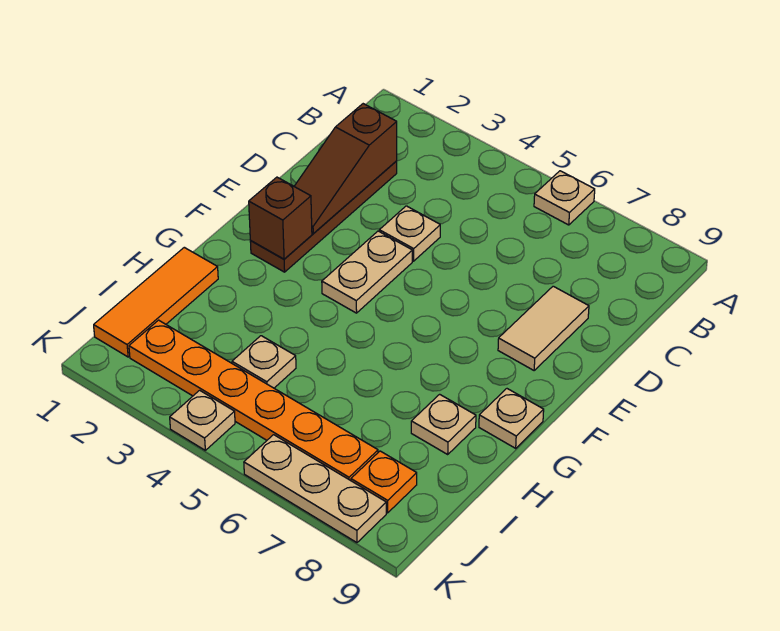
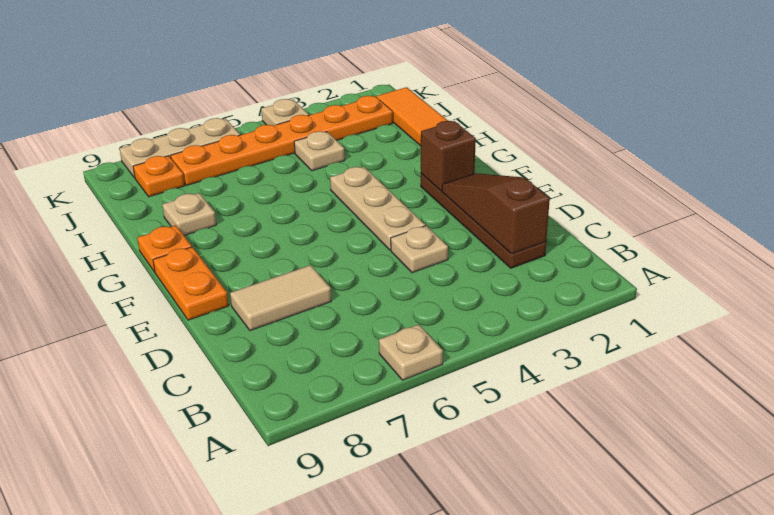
tan 1x2 tile [498,286,589,370] -> tan 1x2 tile turned to [230,265,331,331]
tan 1x2 plate [322,231,412,313] -> tan 1x3 plate [330,167,425,250]
none -> orange 1x2 plate [153,247,229,320]
tan 1x1 plate [479,389,544,448] -> orange 1x1 plate [137,225,192,272]

